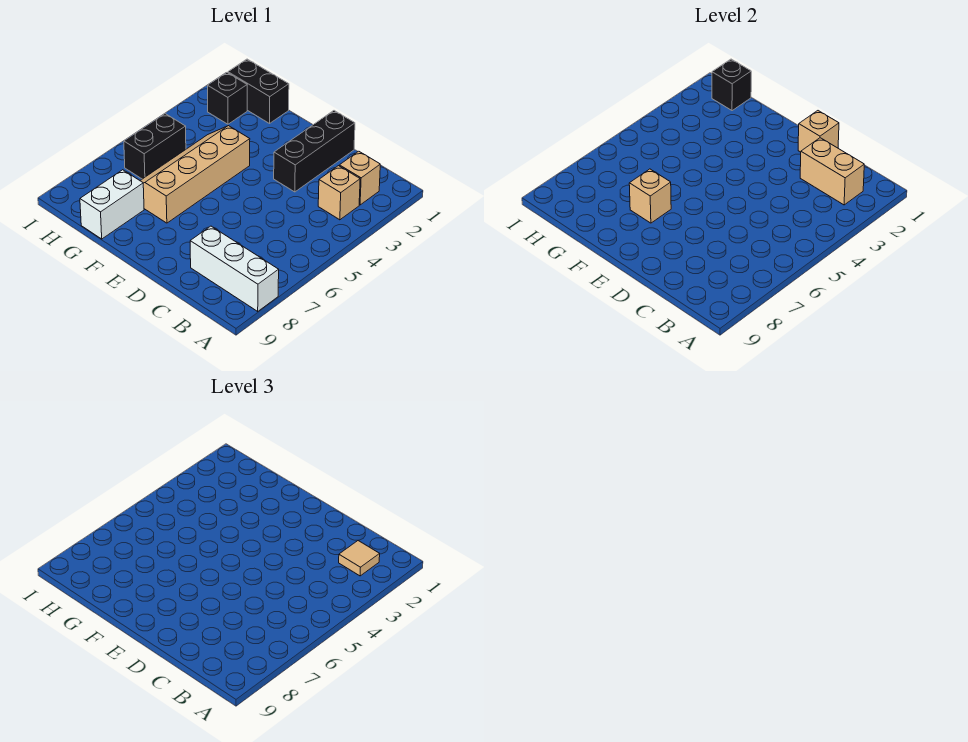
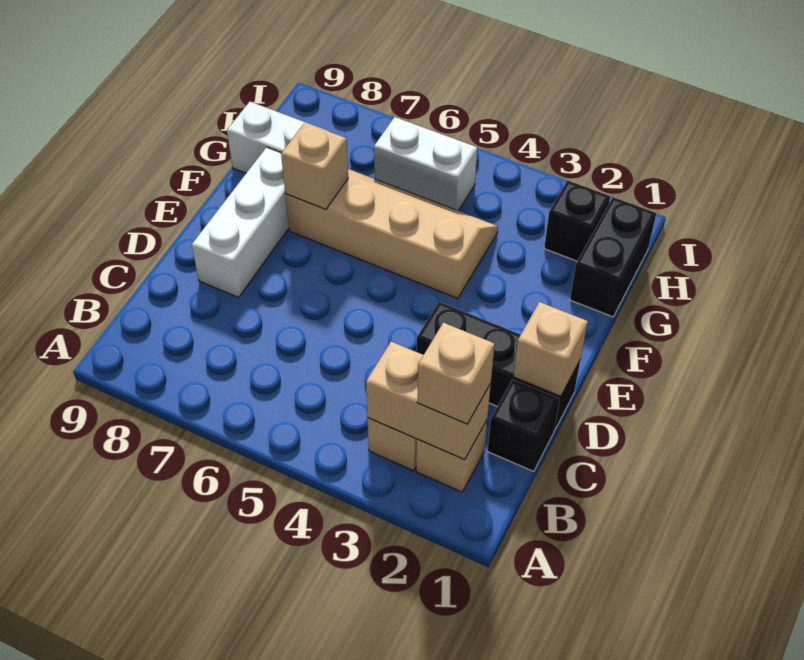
white 1x3 brick [190,226,279,311] -> white 1x3 brick moved to [192,147,289,298]
tan 1x2 brick [800,138,864,205] -> tan 1x2 brick turned to [366,342,491,460]
tan 1x1 tile [339,541,380,576] -> tan 1x1 brick [417,323,495,424]
black 1x1 brick [712,59,751,111] -> black 1x1 brick moved to [488,379,560,471]
black 1x2 brick [124,114,186,179] -> white 1x2 brick [374,117,477,211]

